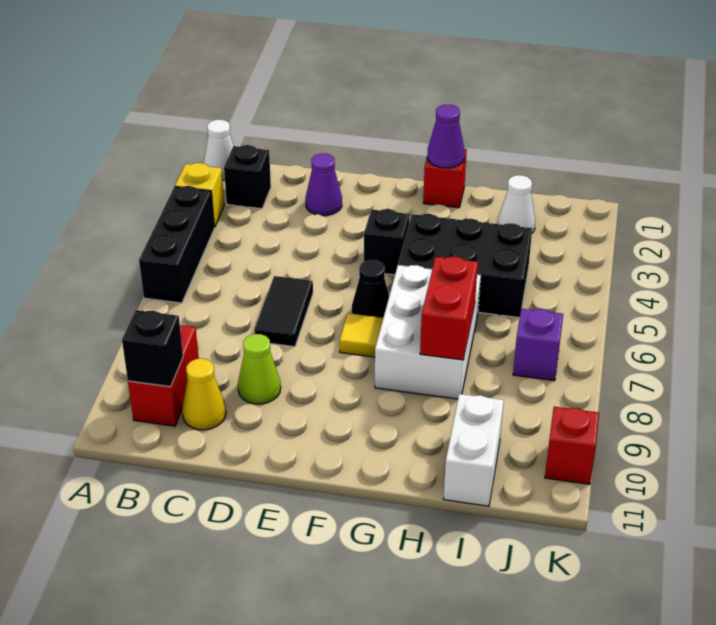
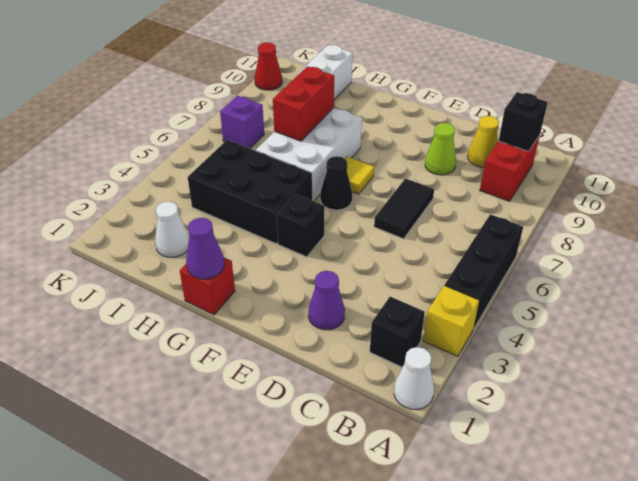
red 1x1 brick [545,407,599,484] -> red 1x1 cone [255,42,282,90]

